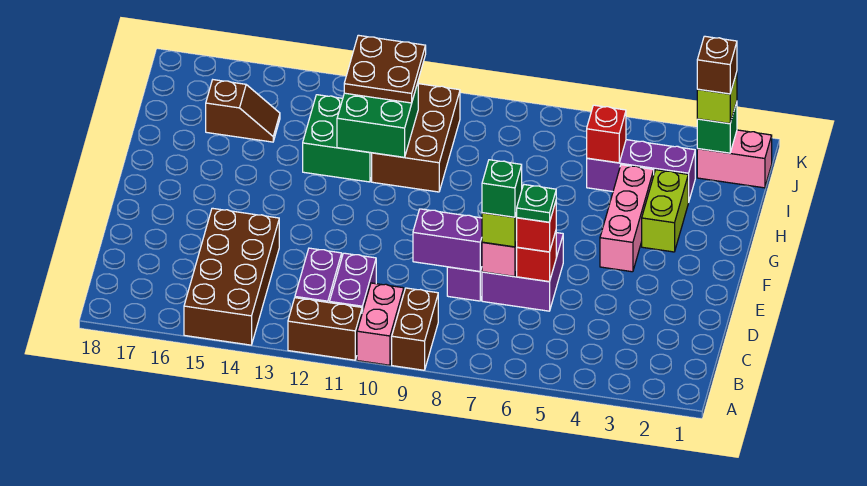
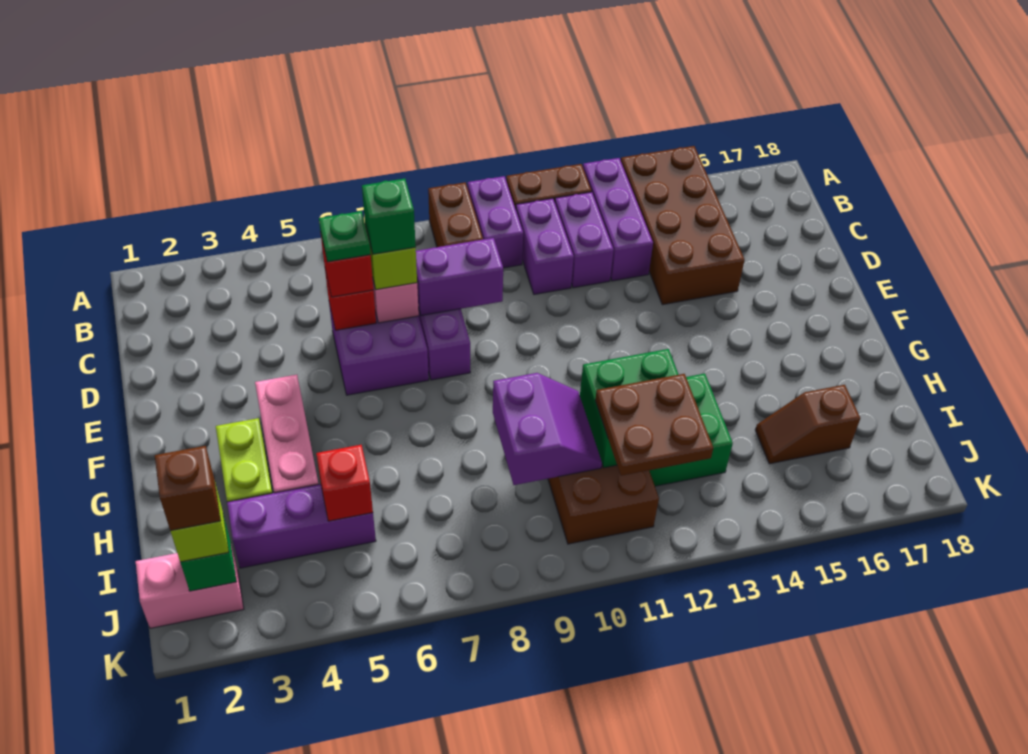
pink 1x2 brick [357,283,404,365] -> purple 1x2 brick [468,176,523,268]
none -> purple 1x3 brick [583,158,653,281]
none -> purple 2x2 slope [493,373,602,485]

